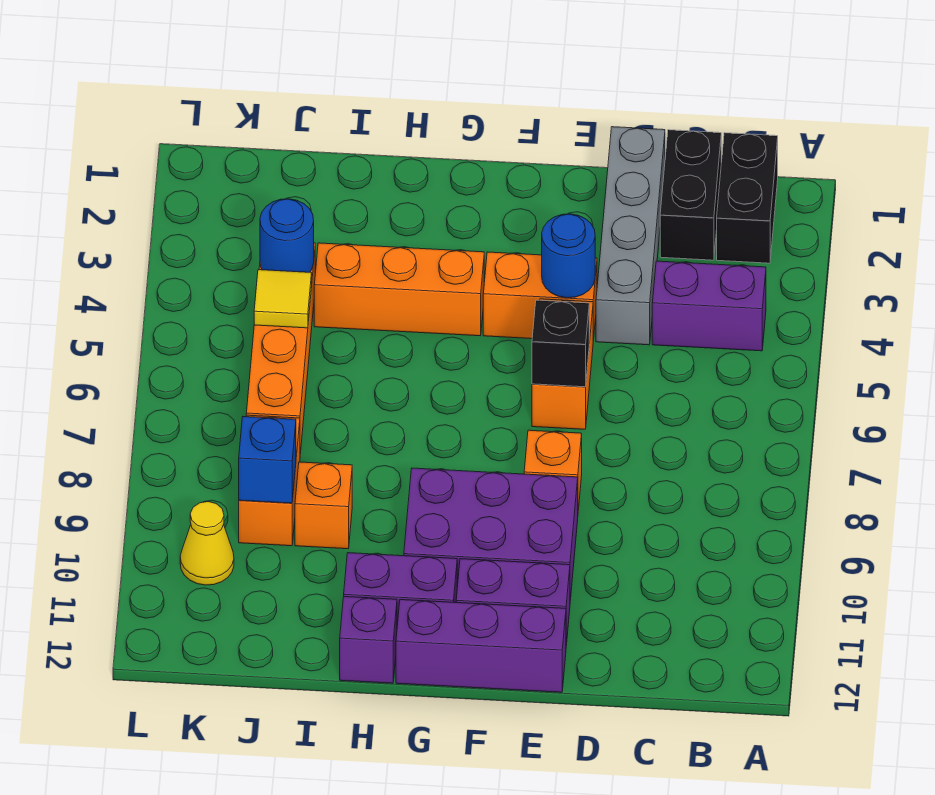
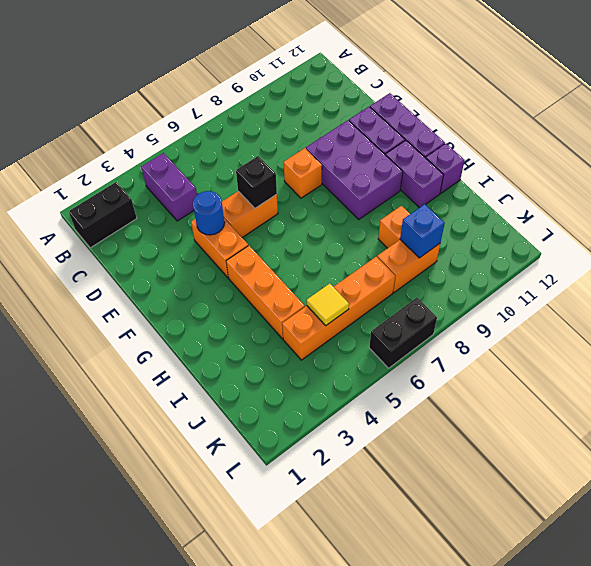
black 1x2 brick [660,130,721,260] -> black 1x2 brick moved to [369,298,437,368]
grey 1x4 brick [596,127,665,345] -> none
blue 1x1 round brick [260,199,314,272] -> none
yellow 1x1 cone [180,502,234,585] -> none

